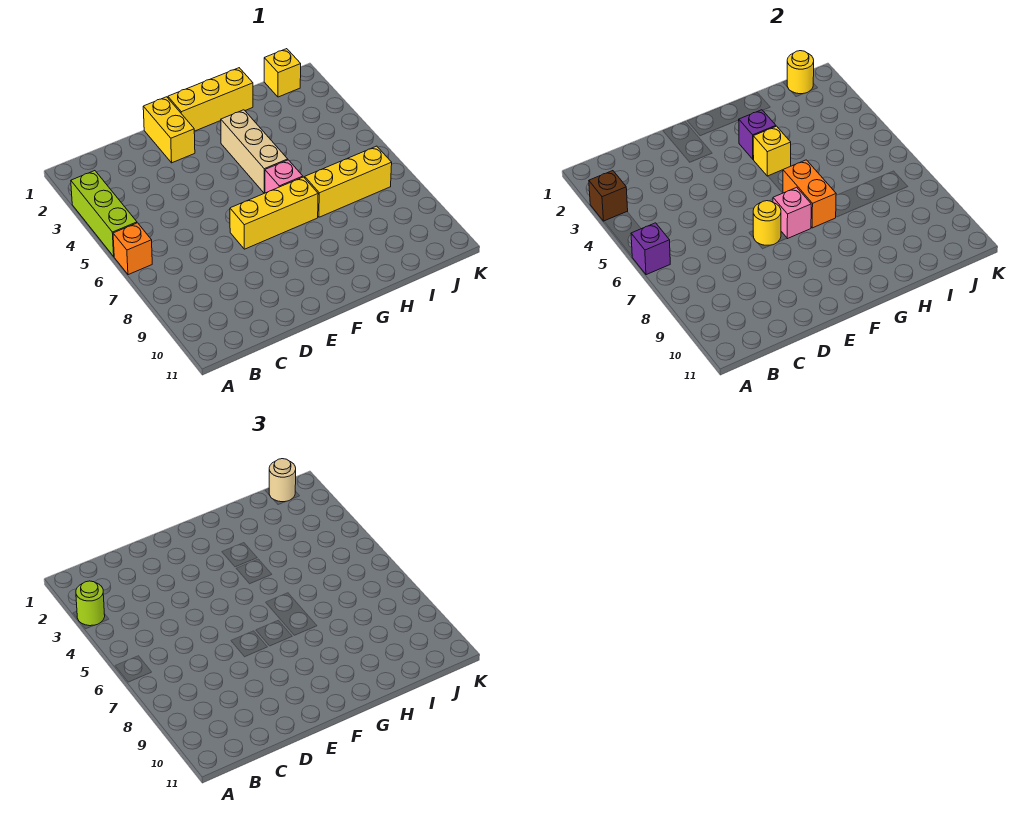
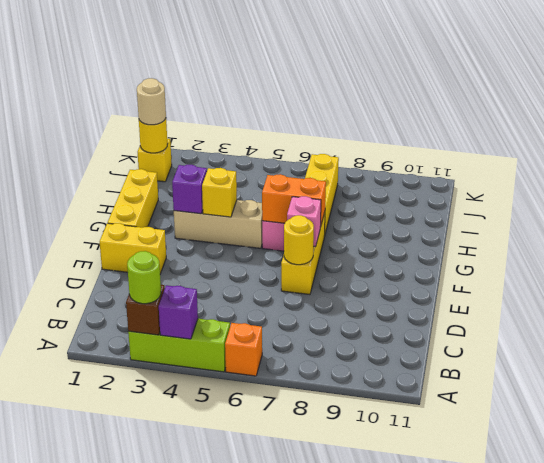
purple 1x1 brick [631,223,670,275] -> purple 1x1 brick moved to [159,285,198,339]

